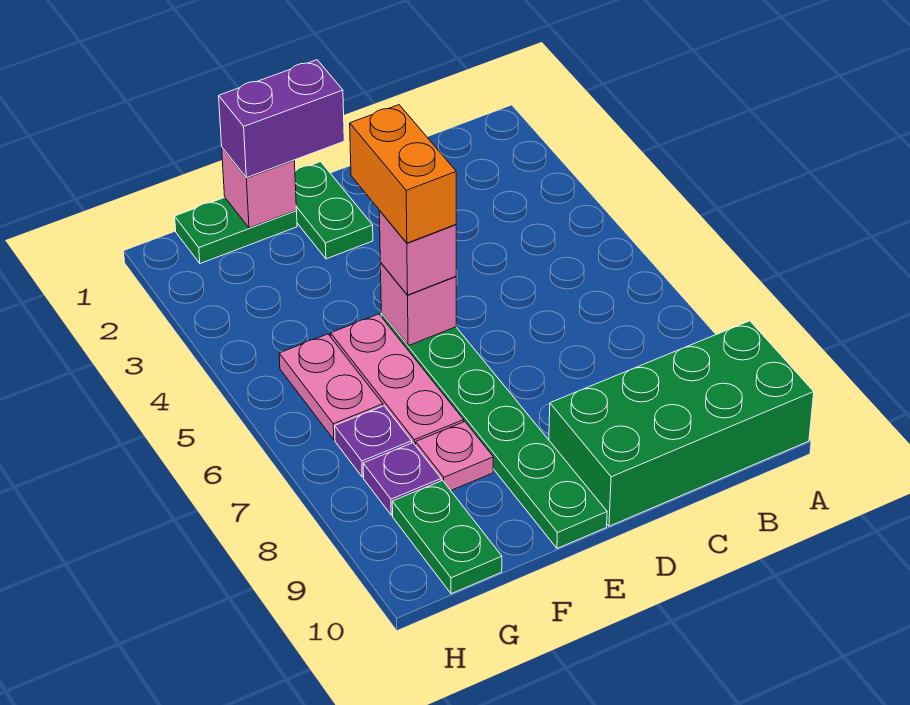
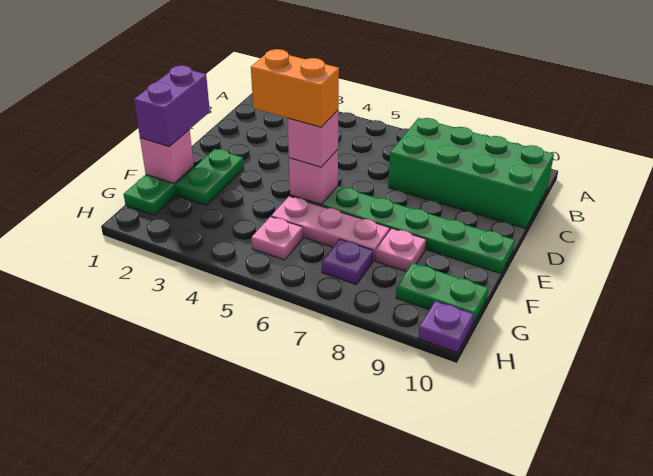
green 2x4 brick [549,321,814,526] -> green 2x4 brick turned to [388,118,554,228]
green 1x2 plate [295,162,373,259] -> green 1x2 plate turned to [176,149,244,205]
pink 1x2 plate [279,334,383,440] -> pink 1x1 plate [252,217,303,260]
purple 1x1 plate [363,443,441,515] -> purple 1x1 plate moved to [418,301,474,353]

